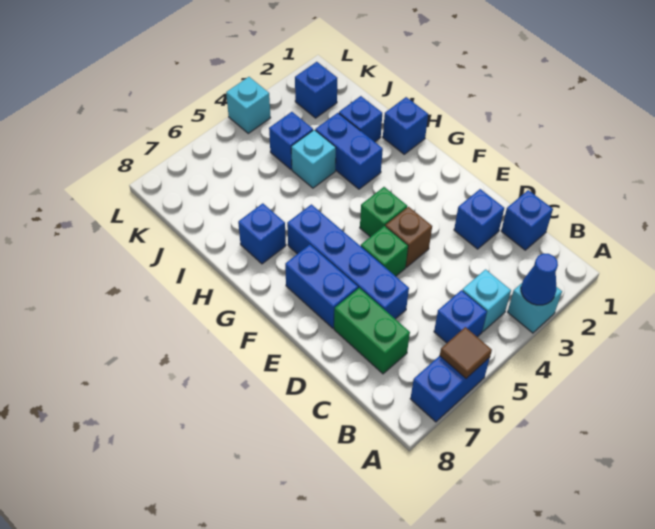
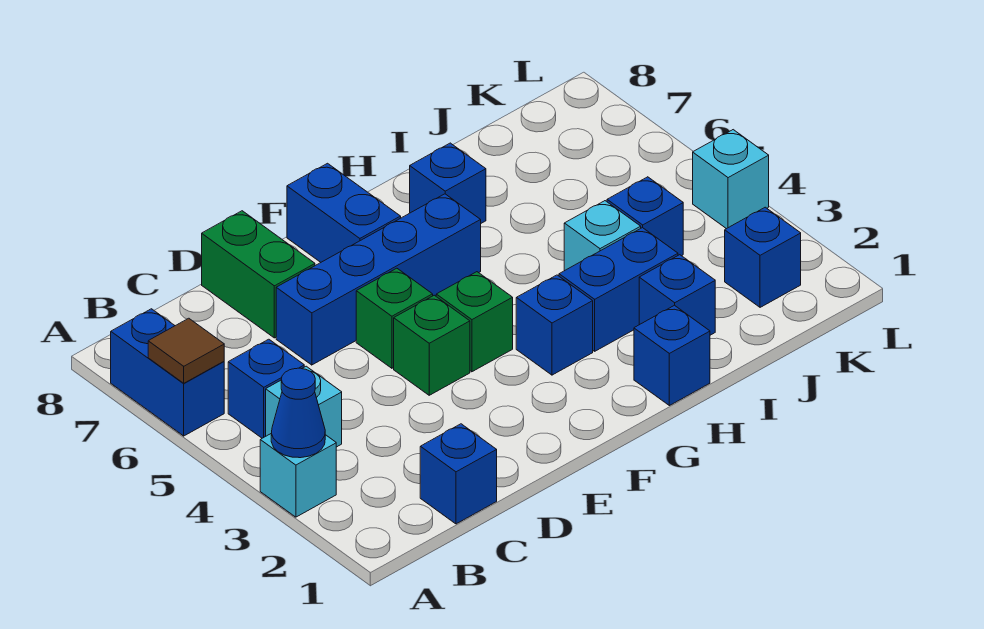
green 1x2 brick [334,288,410,374] -> green 1x2 brick turned to [202,211,315,338]
blue 1x1 brick [454,189,504,249] -> blue 1x1 brick moved to [516,275,593,375]
brown 1x1 brick [385,207,432,267] -> green 1x1 brick [394,295,470,395]
blue 1x2 brick [285,245,358,328] -> blue 1x2 brick turned to [287,163,401,262]

